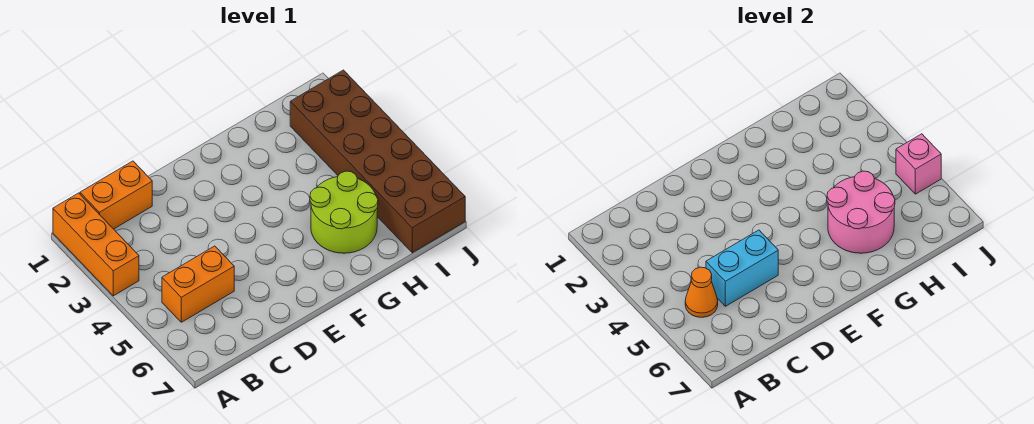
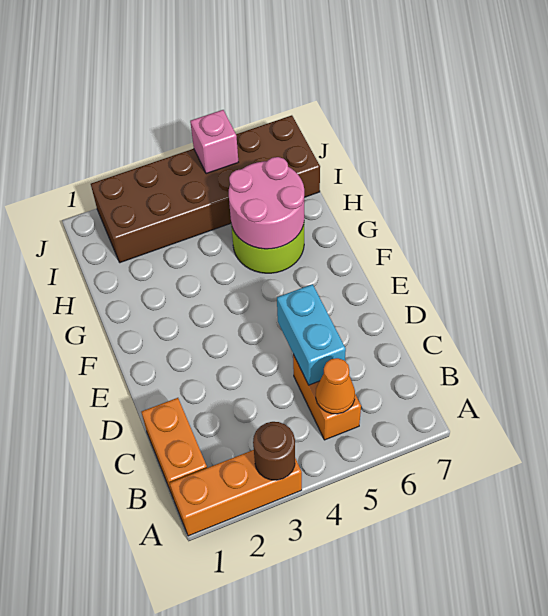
none -> brown 1x1 round brick [253,422,295,480]

